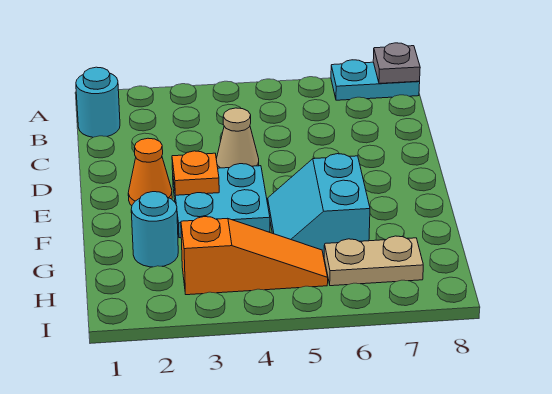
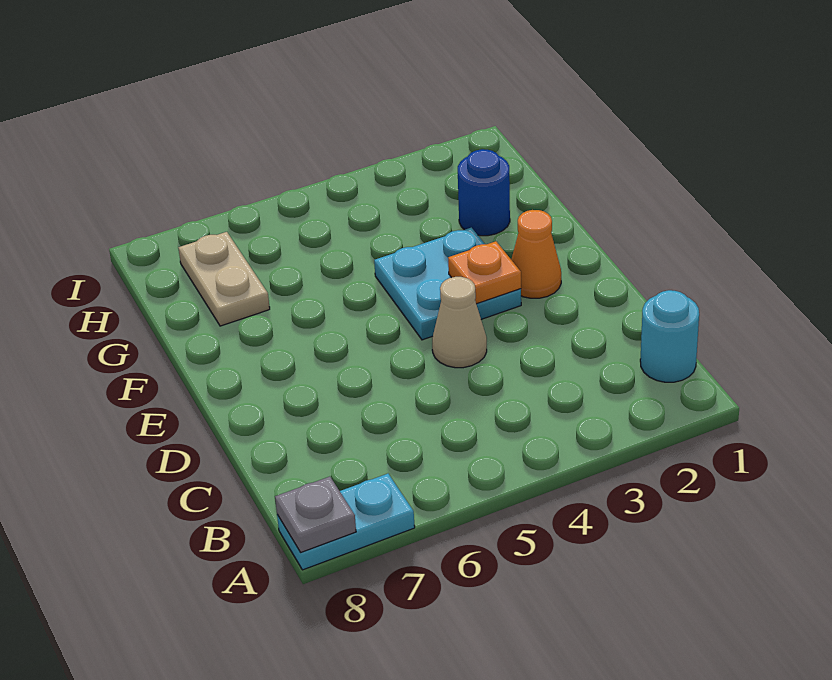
cyan 2x2 slope [268,154,370,257] -> none
cyan 1x1 round brick [131,192,178,267] -> blue 1x1 round brick [458,149,510,236]
orange 1x3 slope [181,217,328,295] -> none
tan 1x2 plate [324,236,423,286] -> tan 1x2 plate turned to [178,232,270,326]

